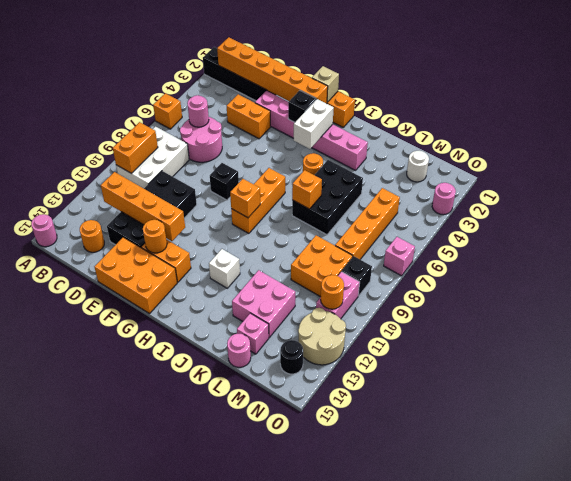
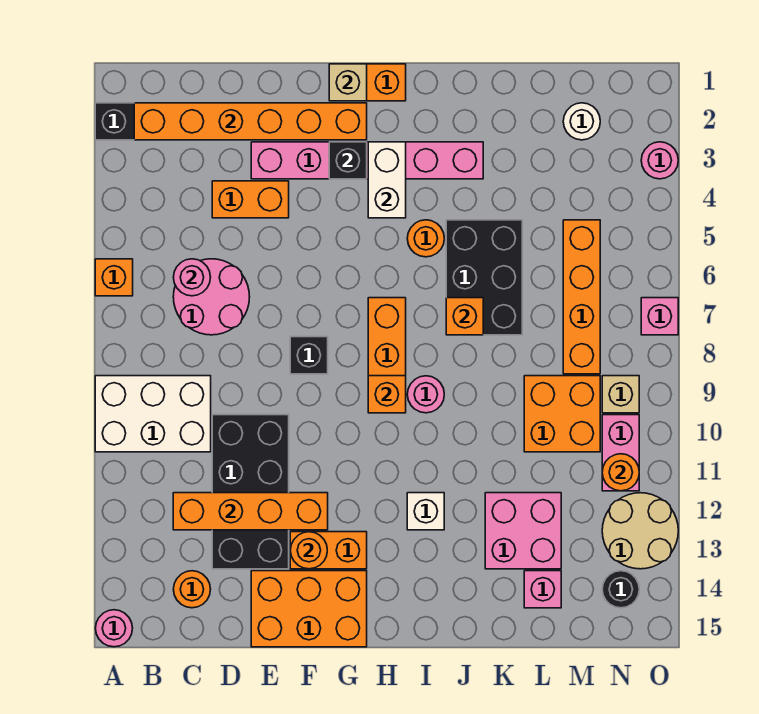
white 2x3 brick [116,127,189,188] -> white 2x3 brick turned to [95,376,211,452]
orange 1x2 brick [113,122,158,173] -> none
pink 1x1 round brick [227,334,251,367] -> pink 1x1 round brick moved to [407,376,444,413]
black 1x1 brick [342,256,372,296] -> tan 1x1 brick [602,376,639,413]

